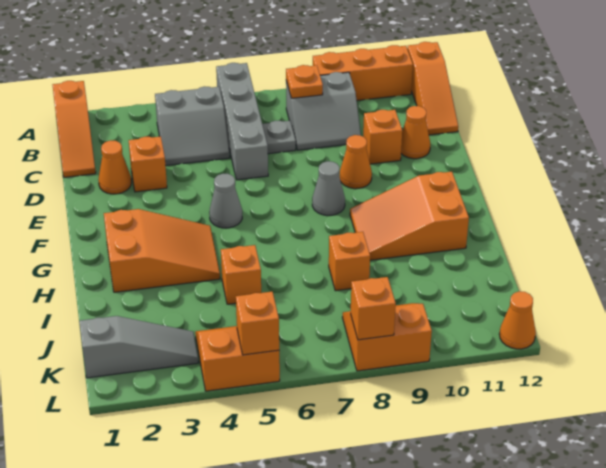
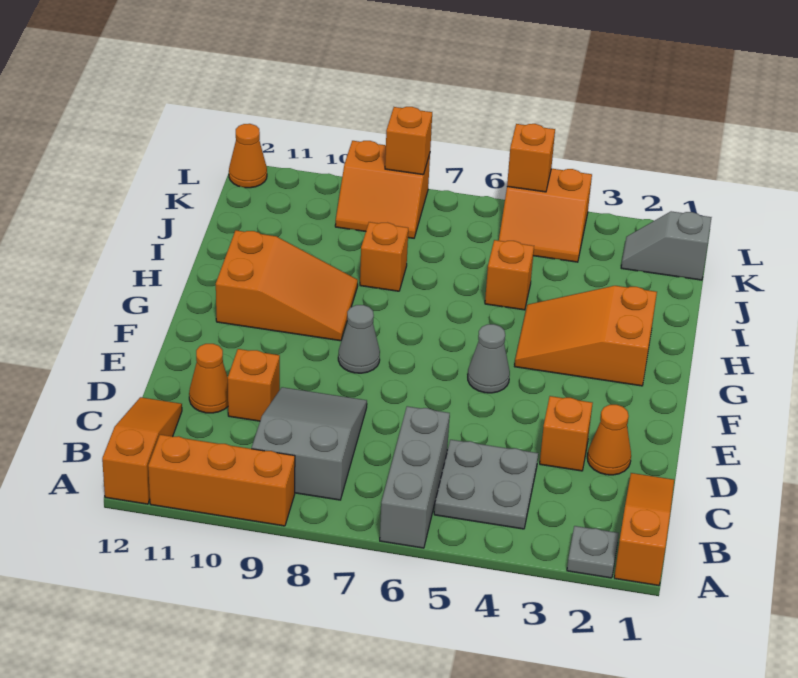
grey 1x4 brick [216,63,268,180] -> grey 1x3 brick [380,406,450,548]
grey 2x2 slope [155,86,230,166] -> grey 2x2 plate [434,440,538,529]
grey 2x2 slope [286,72,361,150] -> grey 2x3 slope [252,387,367,500]
orange 1x1 plate [286,65,323,98] -> none
grey 1x1 plate [262,121,296,154] -> grey 1x1 plate moved to [567,526,619,578]
orange 1x1 cone [340,135,372,189] -> none
grey 1x3 slope [79,316,199,378] -> grey 1x2 slope [621,211,712,280]

